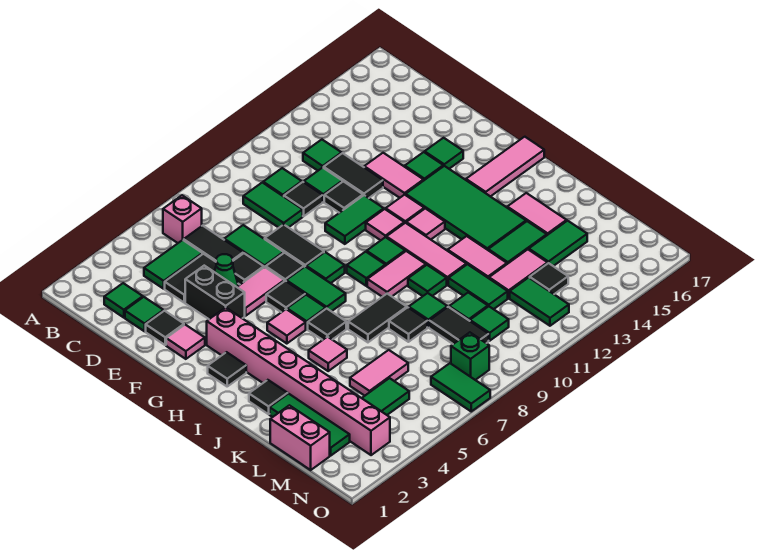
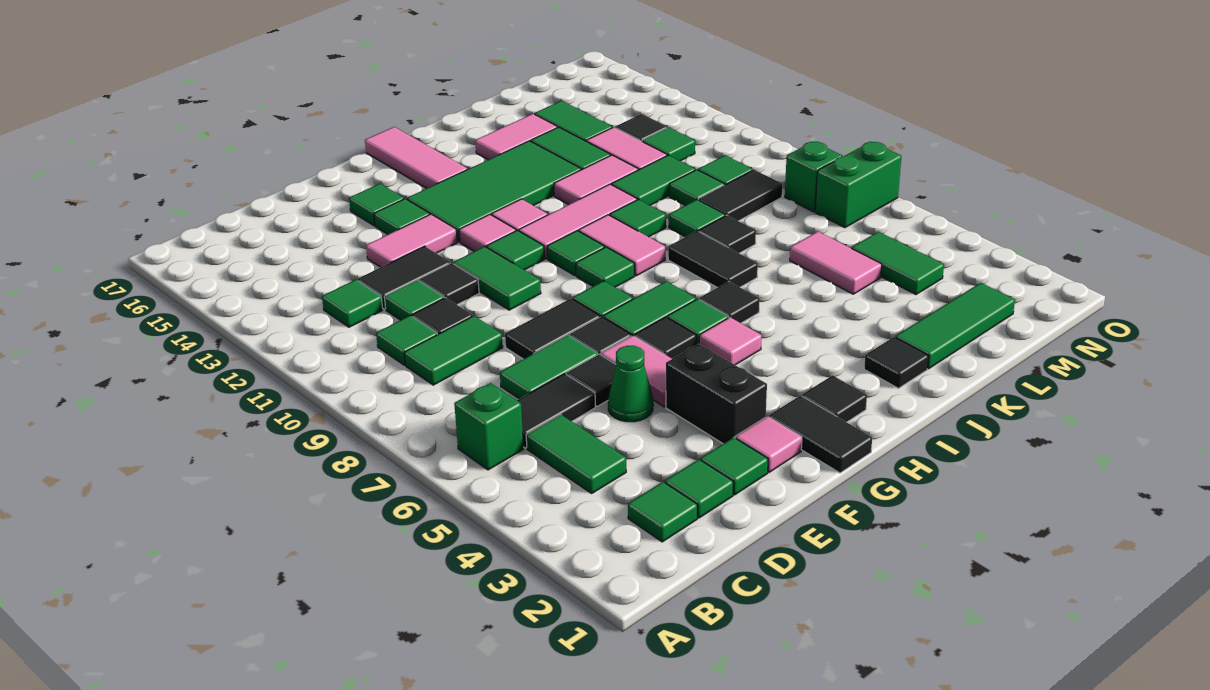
pink 1x1 brick [163,195,202,243] -> green 1x1 brick [454,383,524,470]
black 1x2 tile [165,254,216,302] -> black 1x2 tile moved to [769,396,872,473]
black 1x1 tile [146,311,184,345] -> green 1x1 tile [701,437,768,495]
black 1x2 brick [185,266,245,319] -> black 1x2 brick turned to [666,344,767,444]
pink 1x8 brick [207,308,390,455] -> none
pink 1x1 tile [366,209,404,240] -> green 1x1 tile [487,230,545,270]
pink 1x1 tile [309,337,347,371] -> none
pink 1x2 brick [270,405,330,470] -> none
green 1x2 tile [510,278,569,326] -> green 1x1 tile [642,127,695,161]
green 1x2 tile [431,363,490,411] -> green 1x2 brick [815,142,901,228]

